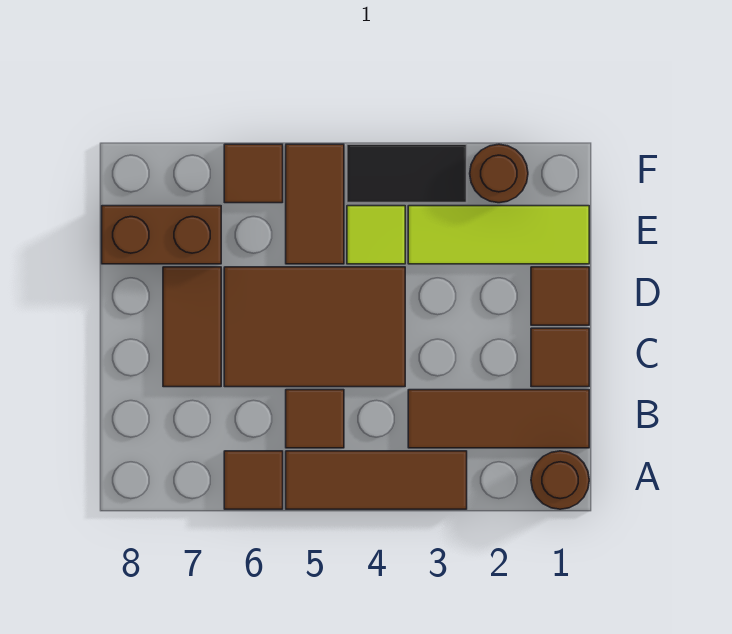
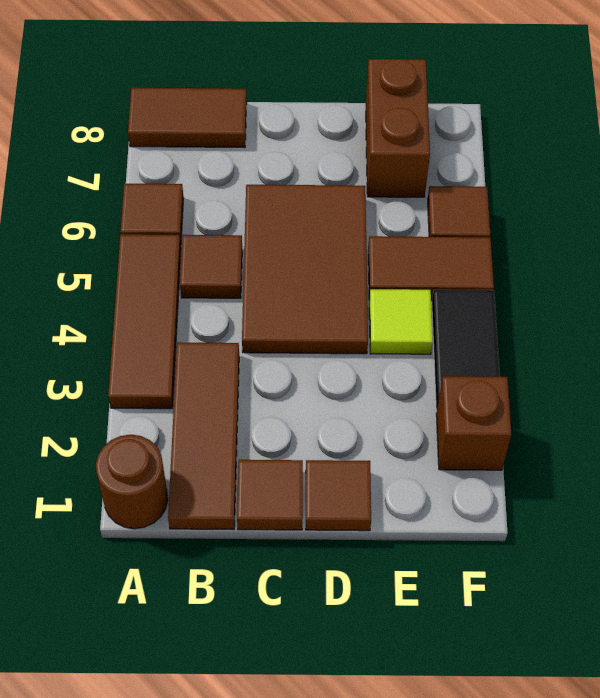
brown 1x2 tile [163,267,221,387] -> brown 1x2 tile moved to [128,88,247,148]
lime 1x3 tile [408,206,589,264] -> none
brown 1x1 round brick [470,144,528,203] -> brown 1x1 brick [436,376,511,470]

